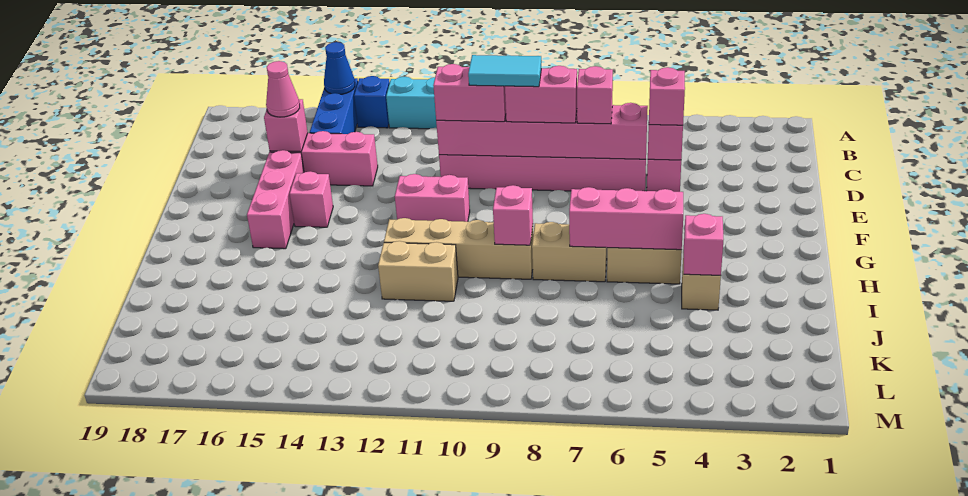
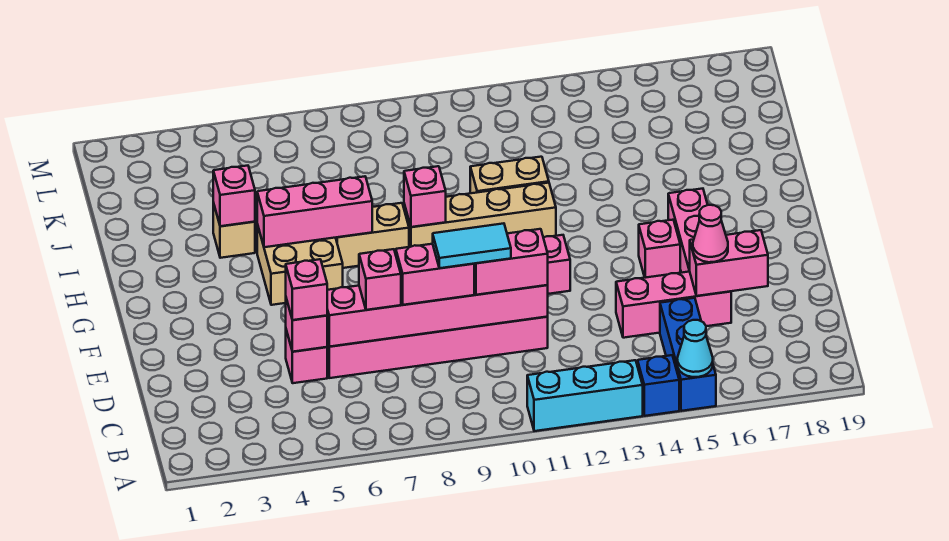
blue 1x1 cone [324,42,355,94] -> cyan 1x1 cone [677,320,713,377]
pink 1x1 brick [264,99,308,152] -> pink 1x2 brick [689,230,768,296]

